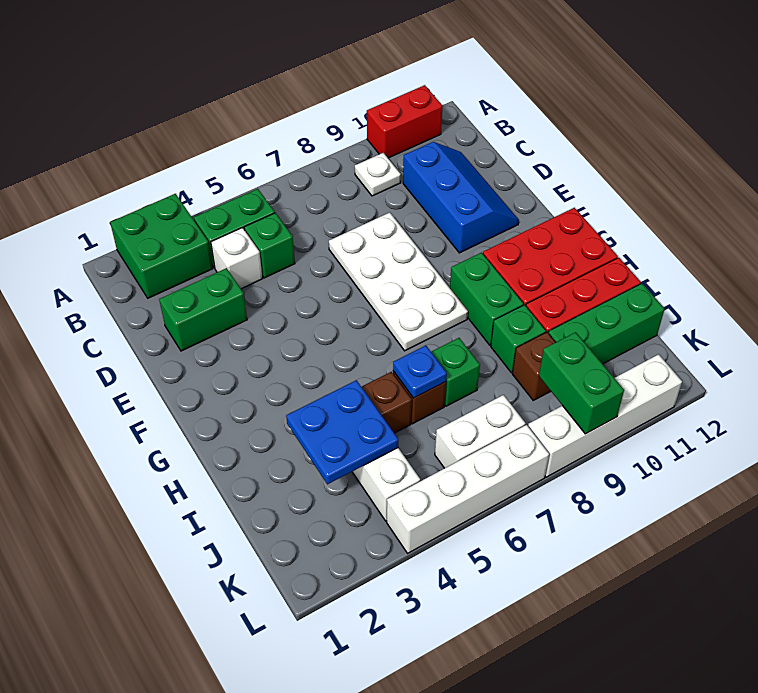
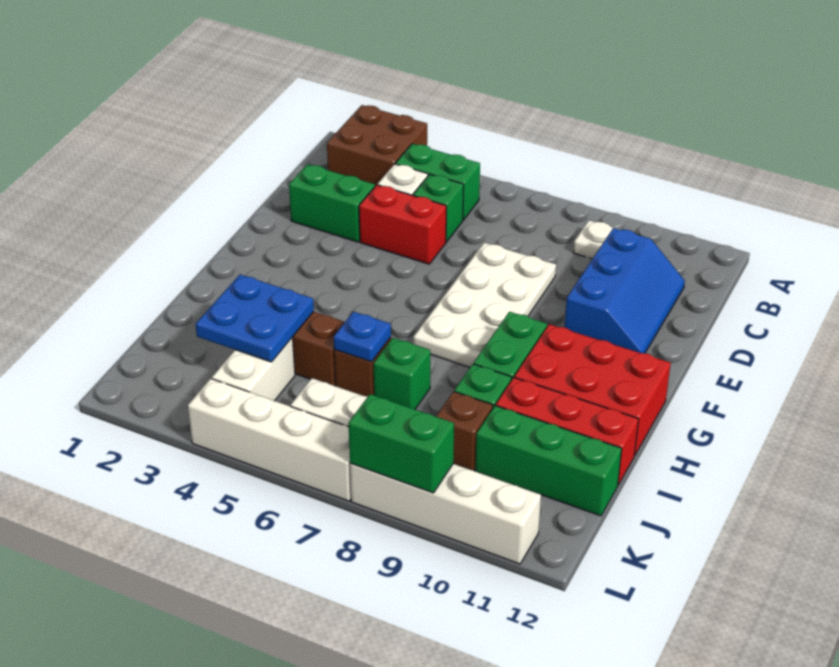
green 2x2 brick [110,194,213,298] -> brown 2x2 brick [327,105,427,186]
red 1x2 brick [367,85,443,158] -> red 1x2 brick moved to [359,185,446,264]
green 1x2 brick [539,332,624,434] -> green 1x2 brick turned to [349,394,454,493]

